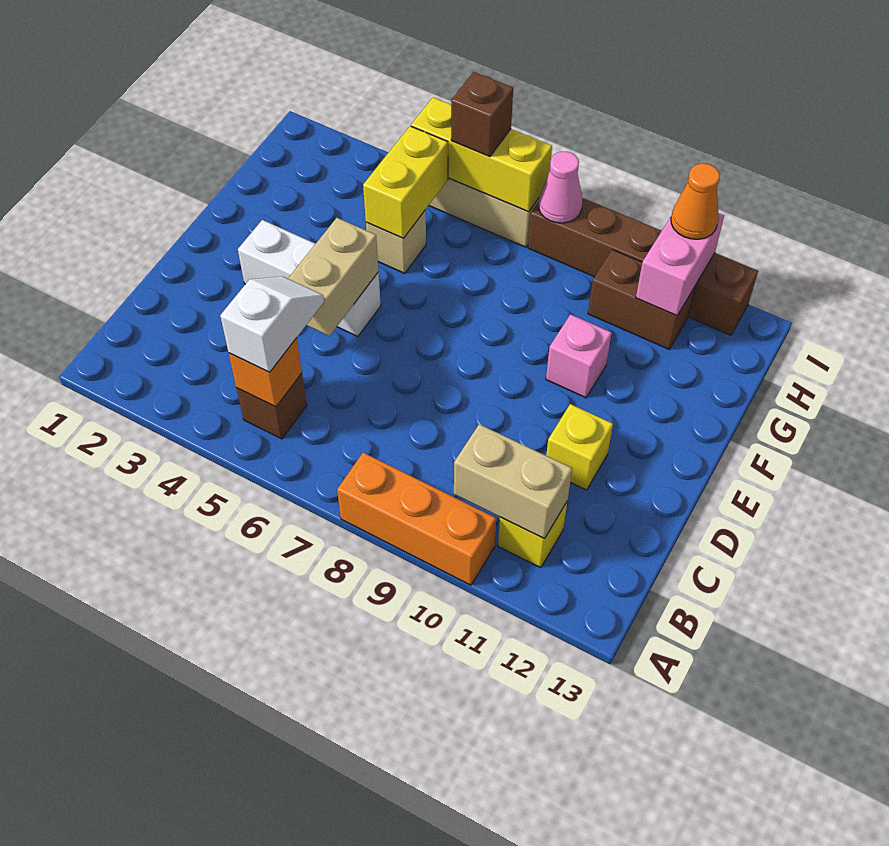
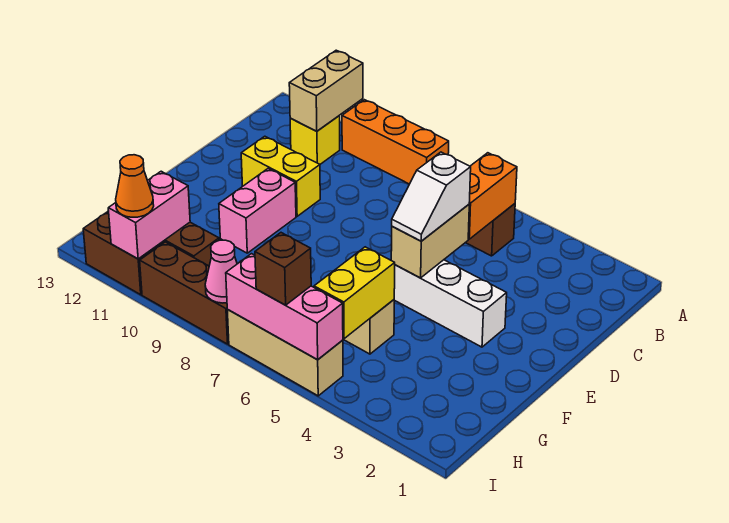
orange 1x1 brick [229,338,302,407] -> orange 1x2 brick [468,153,517,239]
white 1x2 slope [220,277,324,372] -> white 1x2 slope moved to [392,152,471,241]
tan 1x2 brick [454,424,572,539] -> tan 1x2 brick turned to [289,50,363,131]
yellow 1x1 brick [546,404,613,490] -> yellow 1x2 brick [241,136,320,216]
pink 1x1 brick [546,314,612,398] -> pink 1x2 brick [219,168,296,253]
yellow 1x3 brick [411,97,552,212] -> pink 1x3 brick [226,254,343,360]

